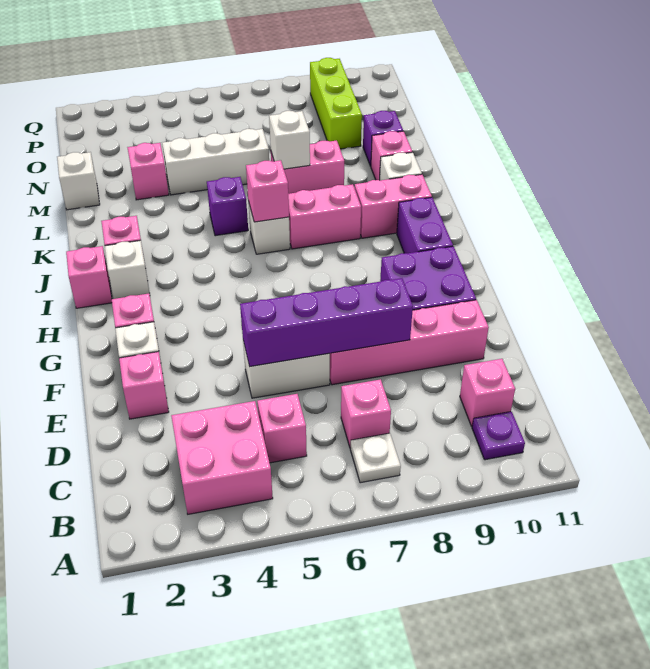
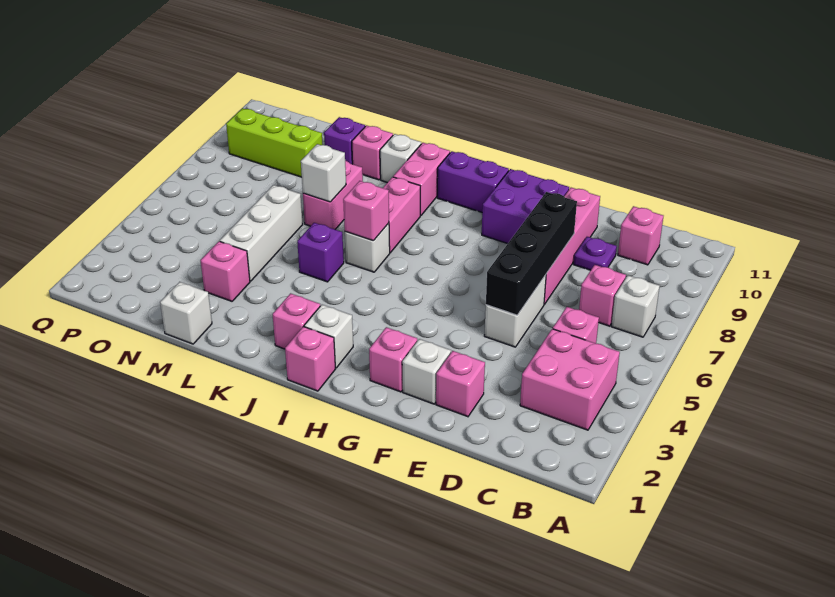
white 1x1 plate [350,433,401,483] -> white 1x1 brick [611,276,660,337]
purple 1x1 plate [472,412,525,460] -> purple 1x1 plate moved to [574,237,617,270]
purple 1x4 brick [240,278,413,367] -> black 1x4 brick [486,192,577,315]

